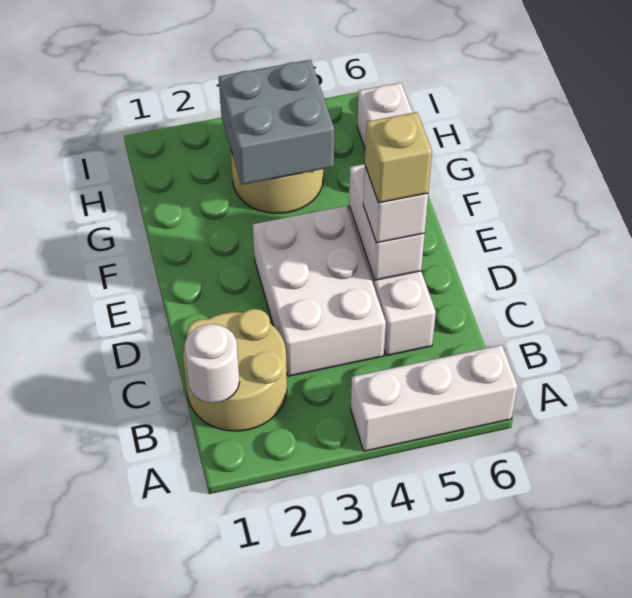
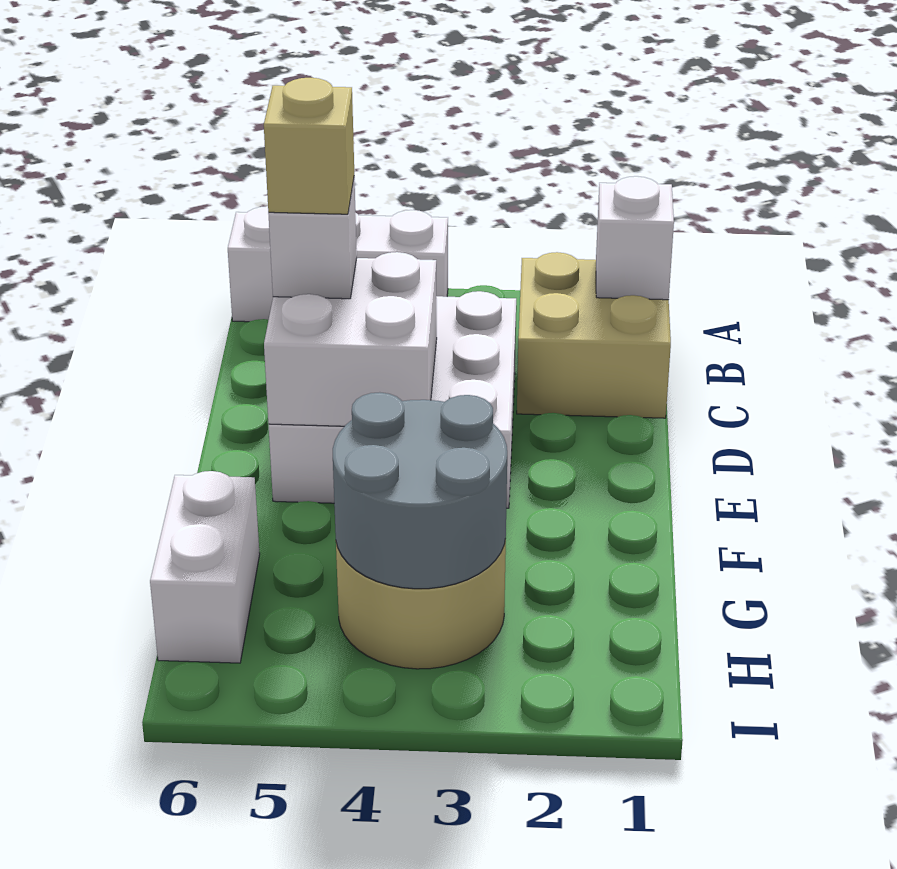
tan 2x2 round brick [183,309,287,431] -> tan 2x2 brick [517,252,671,418]
white 1x1 round brick [185,324,240,403] -> white 1x1 brick [596,176,674,300]
white 1x2 brick [349,164,425,280] -> white 2x2 brick [264,252,437,426]
grey 2x2 brick [219,60,334,185] -> grey 2x2 round brick [333,392,507,589]

